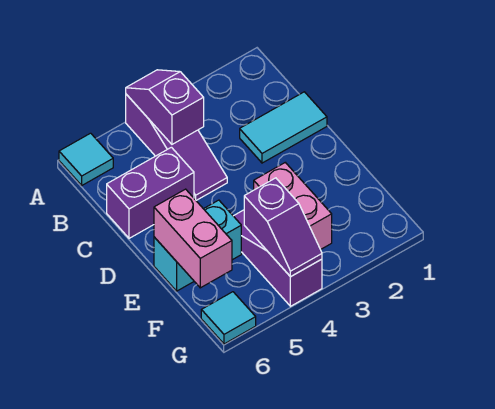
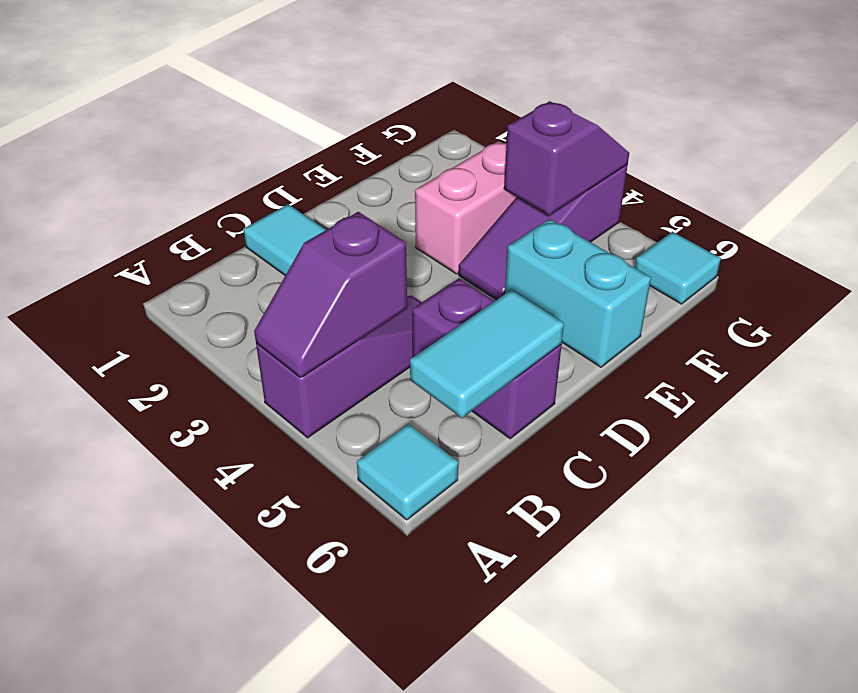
none -> cyan 1x2 tile [410,290,564,418]
pink 1x2 brick [154,189,232,288] -> none

